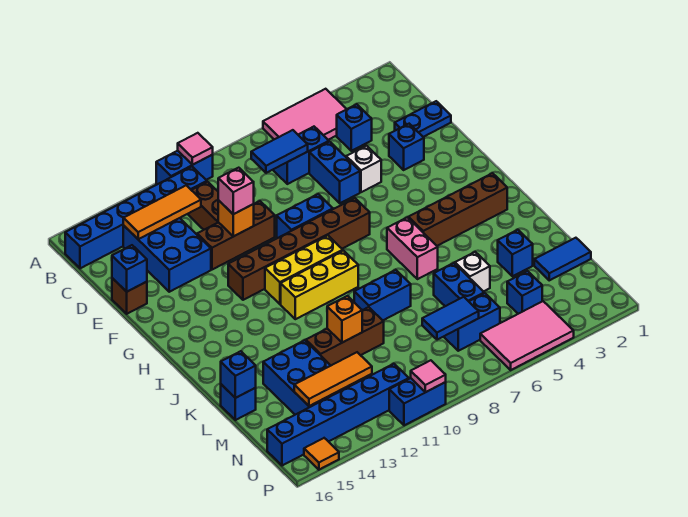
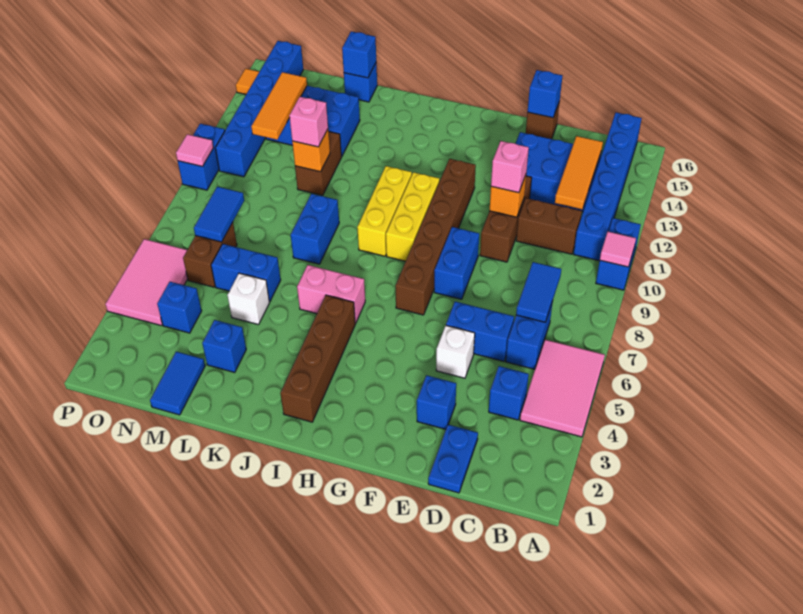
brown 1x3 brick [306,307,384,365] -> brown 1x2 brick [295,132,342,195]
none -> pink 1x1 brick [289,97,328,147]
blue 1x2 brick [444,293,500,351] -> brown 1x2 brick [183,222,237,287]

